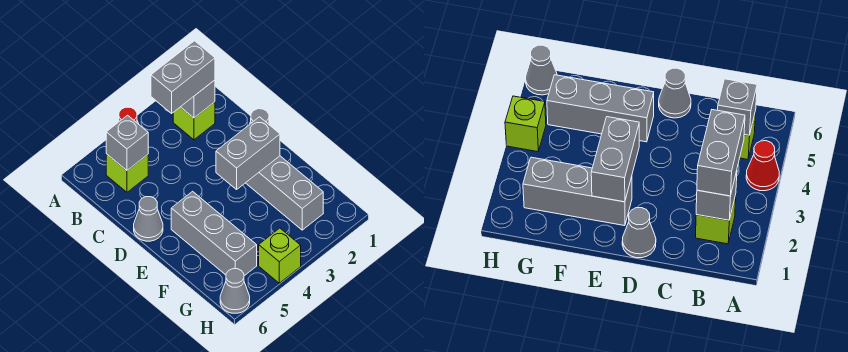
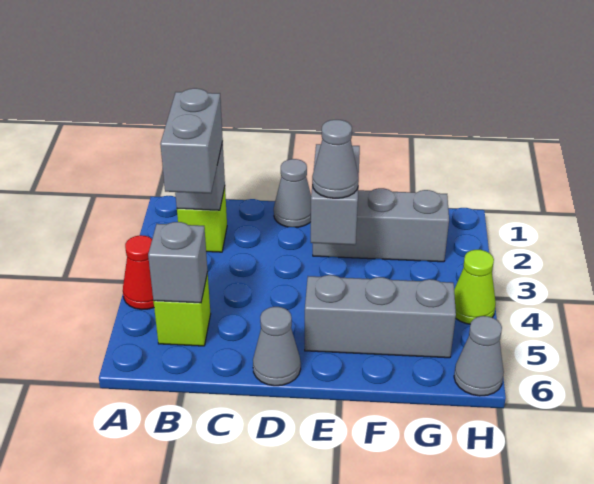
none -> grey 1x1 cone [312,120,359,198]
lime 1x1 brick [259,228,301,283] -> lime 1x1 cone [454,250,496,324]

